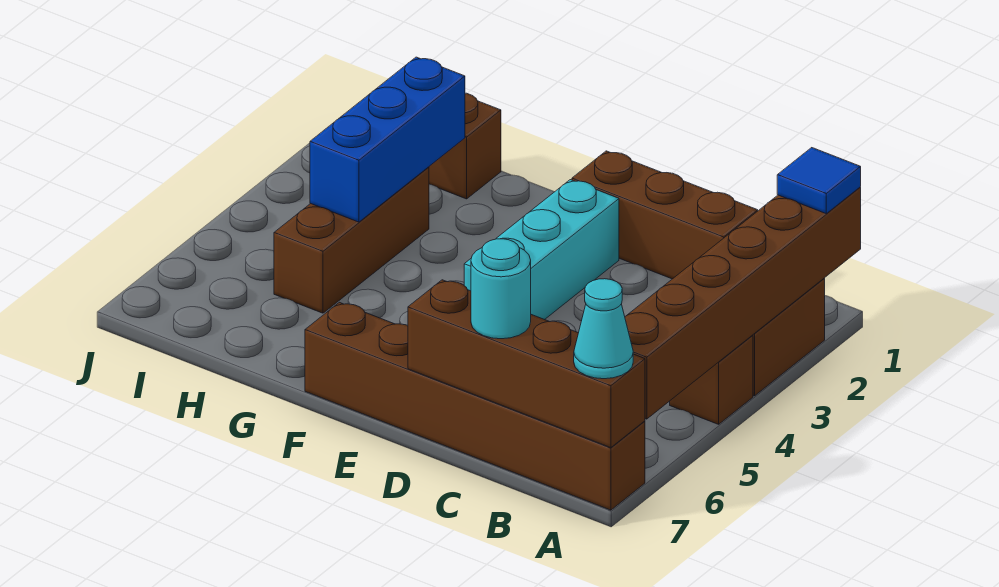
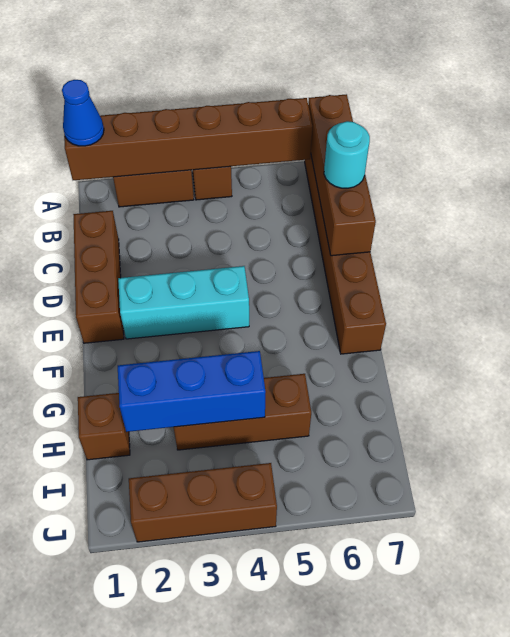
blue 1x1 tile [777,148,861,213] -> blue 1x1 cone [62,80,104,146]
cyan 1x1 cone [574,279,633,379] -> none
none -> brown 1x3 brick [129,463,277,542]

